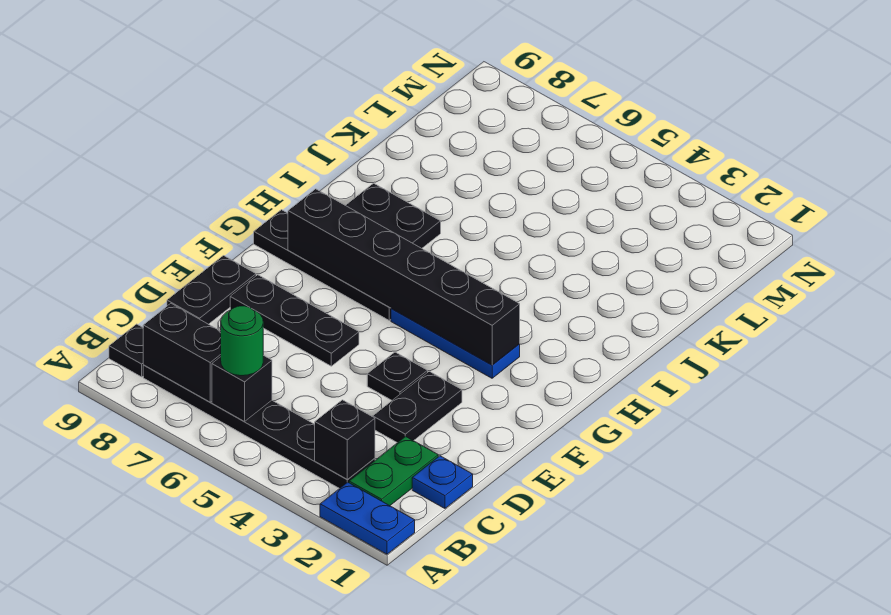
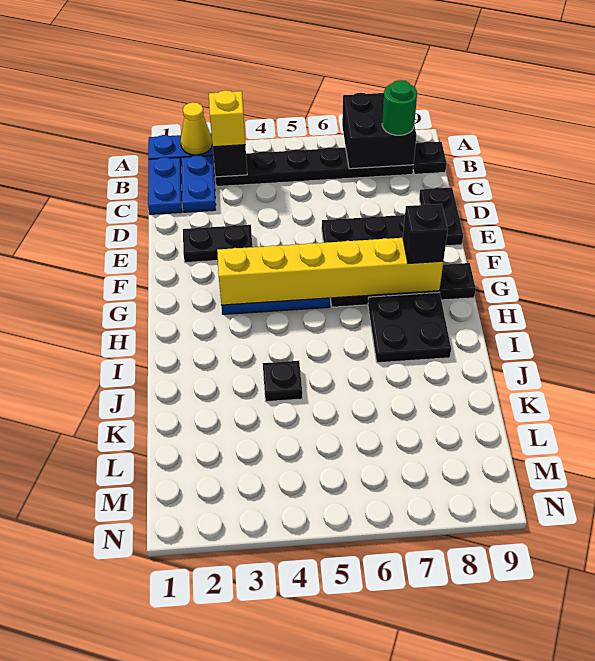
none -> yellow 1x1 cone [181,102,212,155]
green 1x2 plate [349,436,438,506] -> blue 1x2 plate [181,155,216,212]
none -> yellow 1x1 brick [209,90,245,147]
black 1x1 brick [212,355,272,421] -> black 1x1 brick moved to [403,204,448,264]
green 1x1 round brick [221,306,263,376] -> green 1x1 round brick moved to [382,80,417,135]
black 1x2 brick [143,304,221,402] -> black 2x2 brick [342,93,416,169]
blue 1x1 plate [412,456,473,508] -> blue 1x2 plate [148,157,182,214]
black 1x2 plate [372,371,462,443] -> black 1x2 plate turned to [183,225,252,263]
black 1x1 plate [367,352,428,400] -> black 1x1 plate moved to [263,361,302,402]
black 1x6 brick [288,189,520,365] -> yellow 1x6 brick [217,238,443,305]

